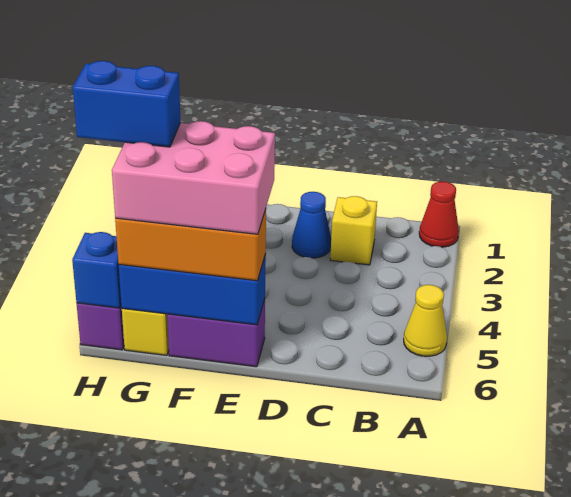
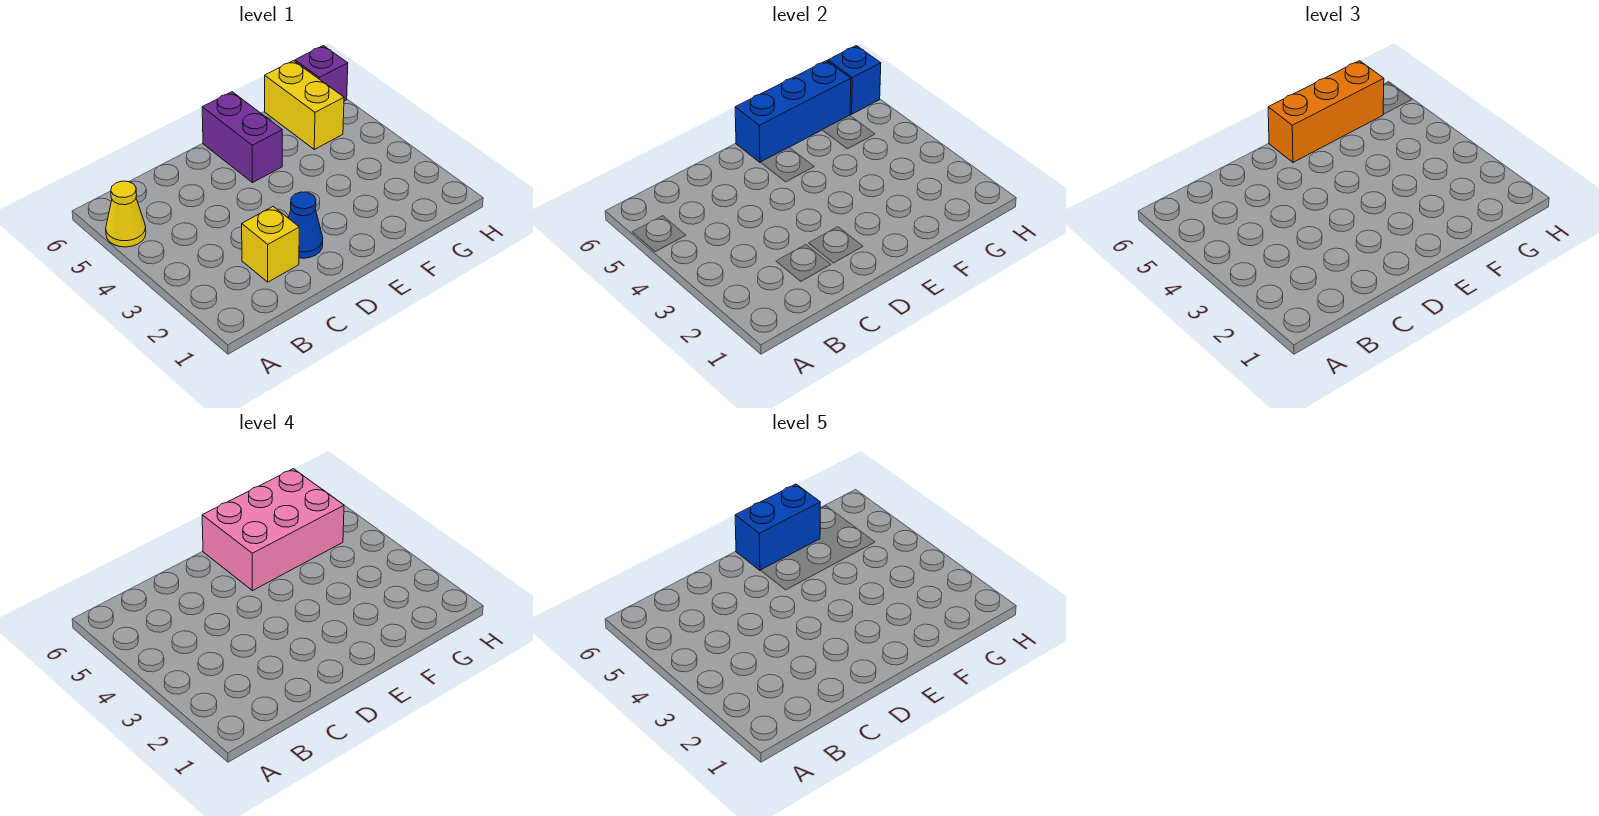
red 1x1 cone [419,181,459,247] -> none
purple 1x2 brick [167,299,265,367] -> purple 1x2 brick turned to [202,92,282,183]
blue 1x2 brick [73,61,180,147] -> blue 1x2 brick moved to [735,484,820,570]

